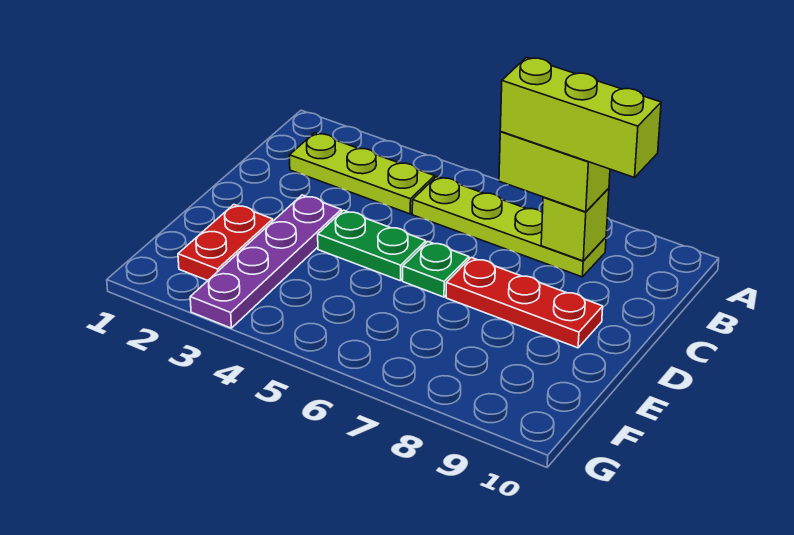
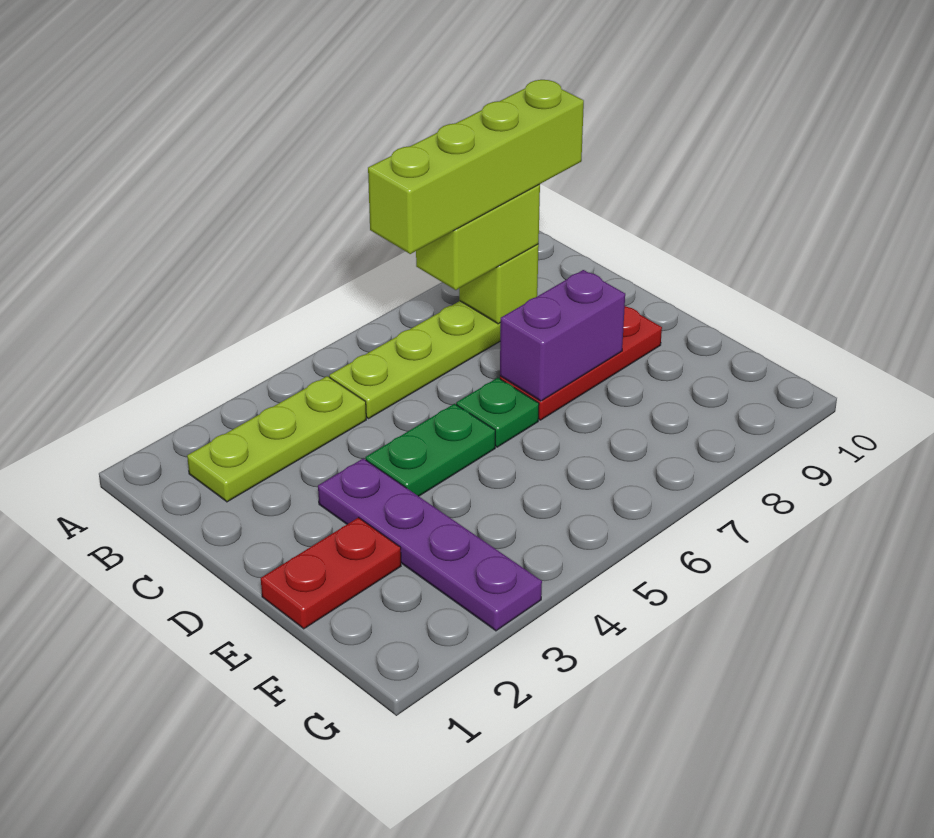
lime 1x3 brick [500,57,661,178] -> lime 1x4 brick [368,80,584,254]
none -> purple 1x2 brick [500,270,625,401]
red 1x2 plate [178,205,273,280] -> red 1x2 plate turned to [261,518,401,629]

